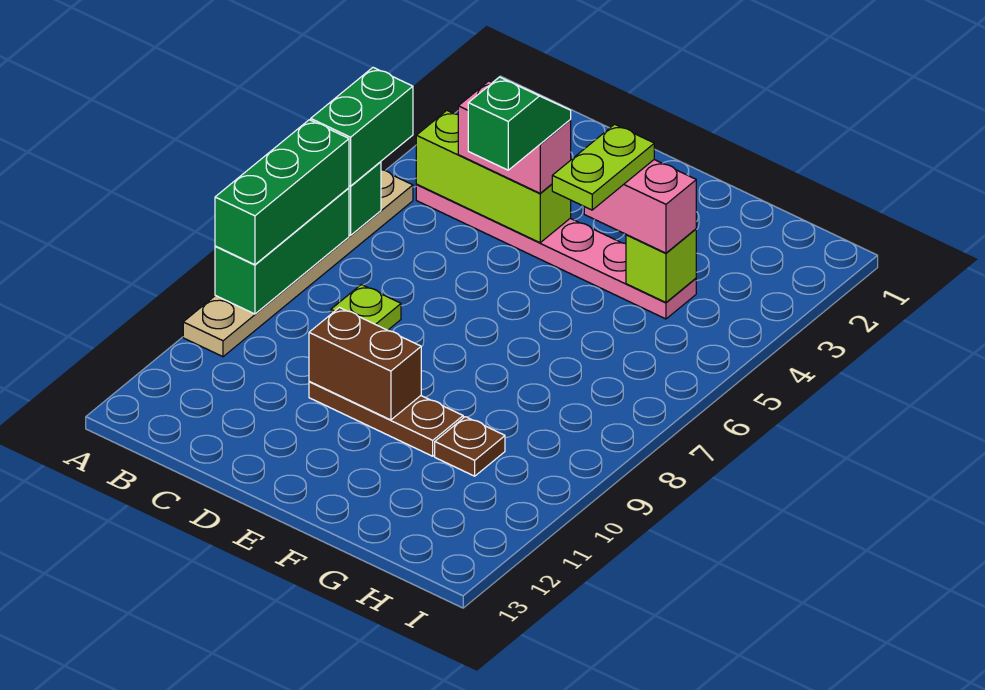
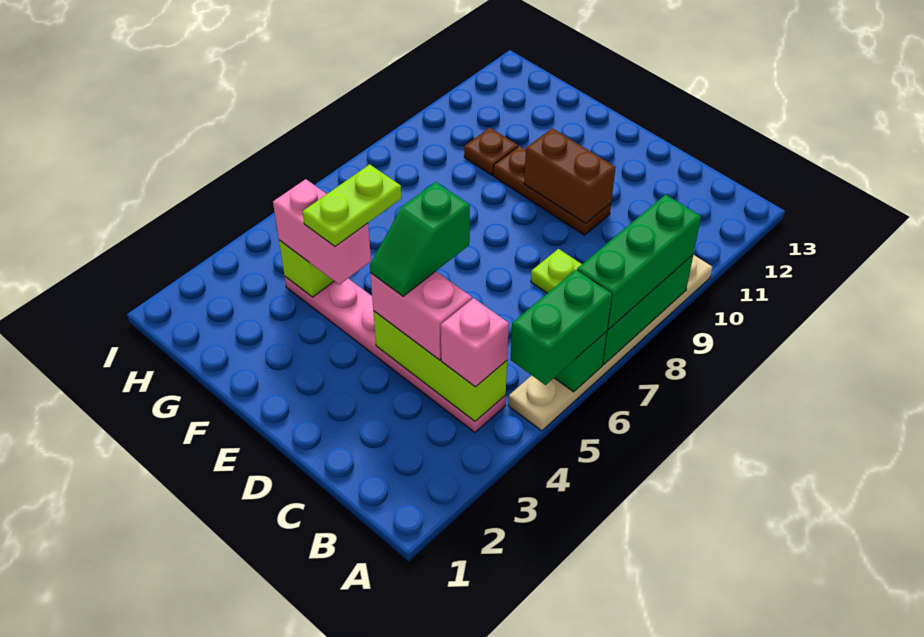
none -> pink 1x1 brick [441,298,509,387]

